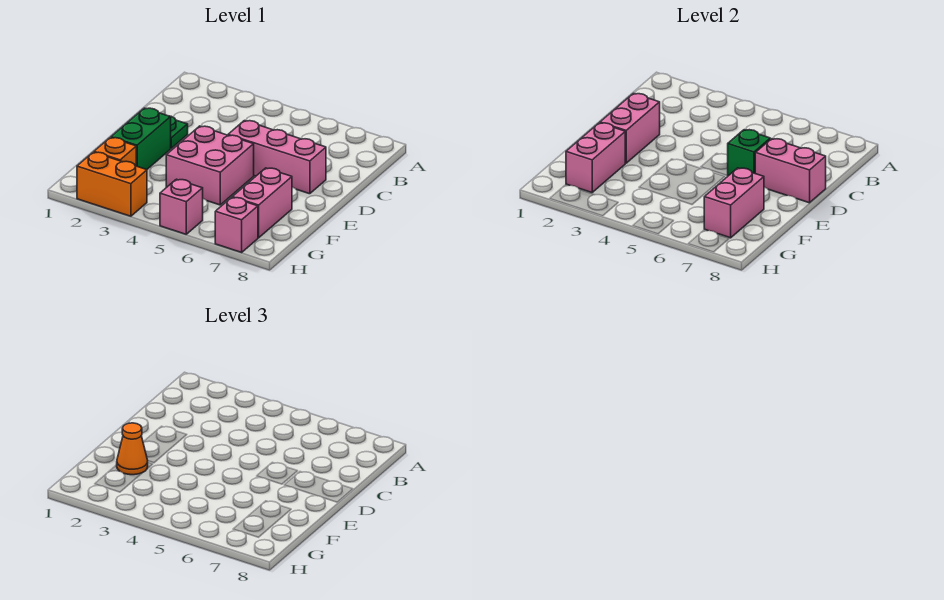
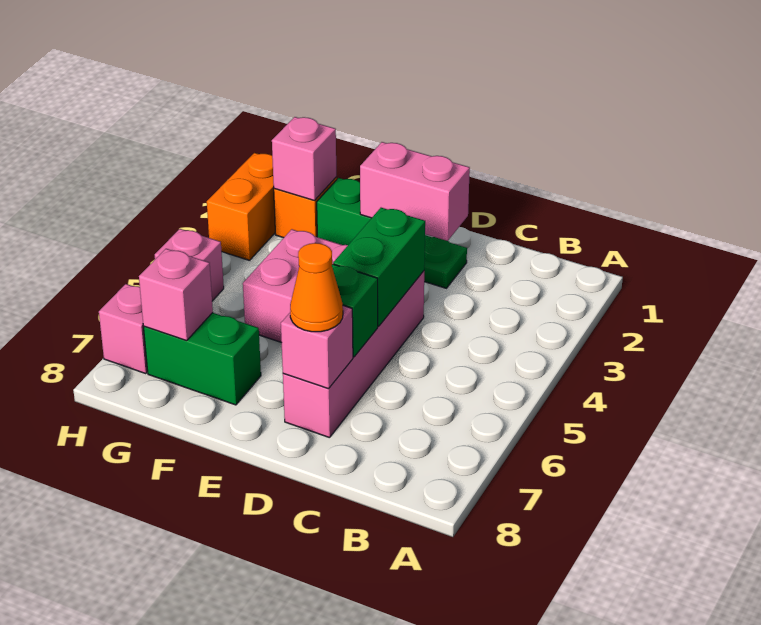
none -> green 1x2 brick [333,208,425,326]
pink 1x3 brick [228,121,326,194] -> pink 1x4 brick [283,271,424,438]
pink 1x2 brick [755,139,826,203] -> pink 1x1 brick [281,306,353,389]
pink 1x2 brick [566,123,625,193] -> pink 1x1 brick [272,117,336,201]
orange 1x1 cone [117,423,148,475] -> orange 1x1 cone moved to [290,243,343,332]
pink 1x2 brick [232,168,292,238] -> green 1x2 brick [144,313,261,405]
pink 1x2 brick [704,168,764,238] -> pink 1x1 brick [139,249,213,341]

